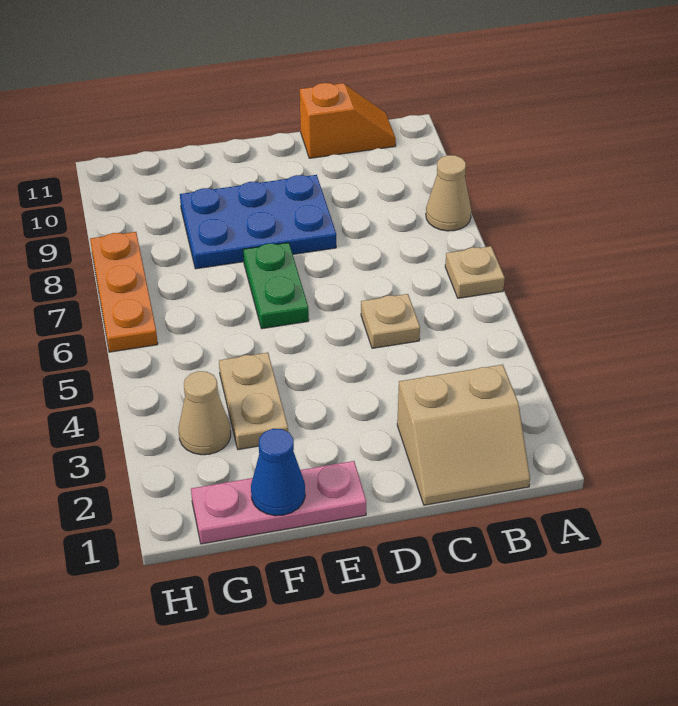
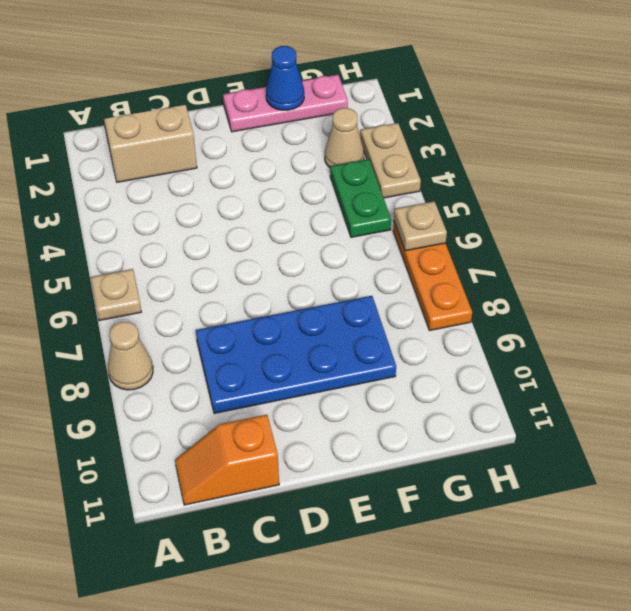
tan 1x1 plate [361,294,420,348] -> tan 1x1 plate moved to [394,201,447,251]
blue 2x3 plate [180,175,336,269] -> blue 2x4 plate [196,296,396,413]
green 1x2 plate [243,243,309,329] -> green 1x2 plate moved to [330,159,391,237]
tan 1x2 plate [219,353,288,450] -> tan 1x2 plate moved to [360,123,421,198]

